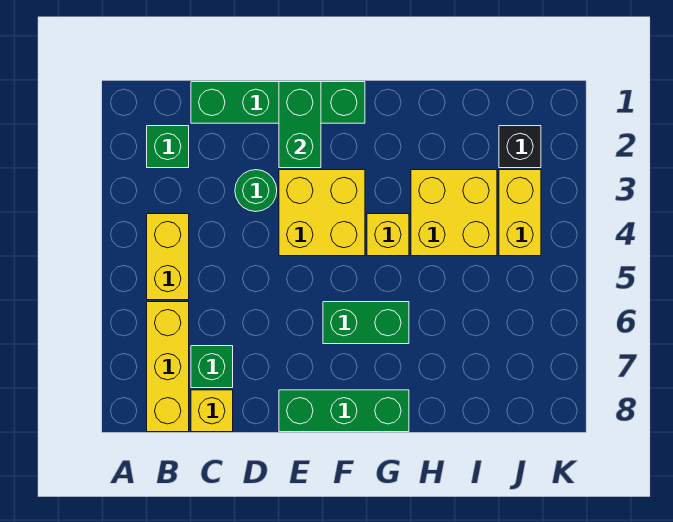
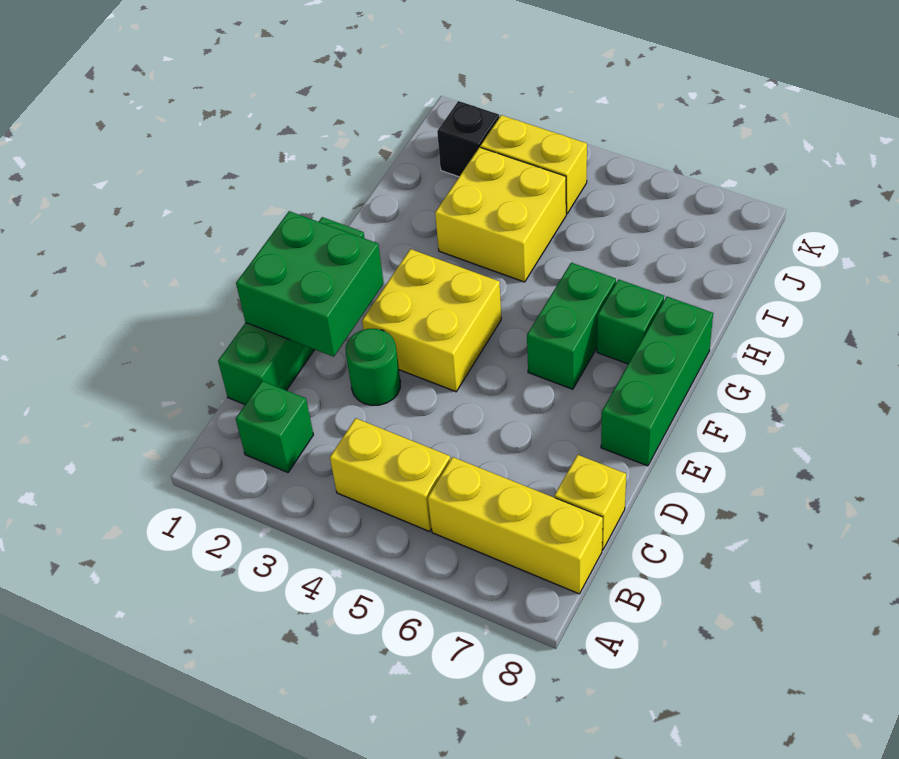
green 1x1 brick [191,346,233,388] -> green 1x1 brick moved to [597,279,664,364]
green 1x2 brick [279,82,321,168] -> green 2x2 brick [236,211,384,357]
yellow 1x1 brick [367,214,409,256] -> none

